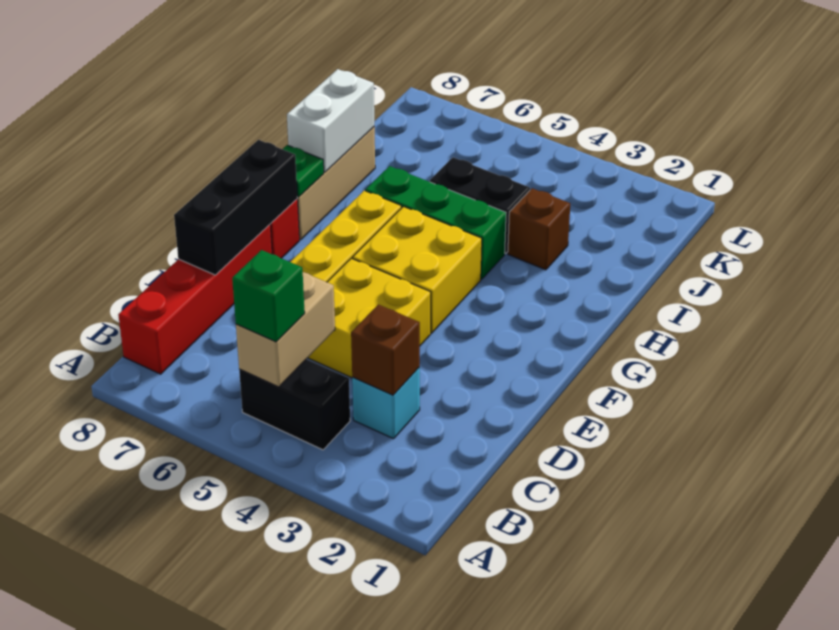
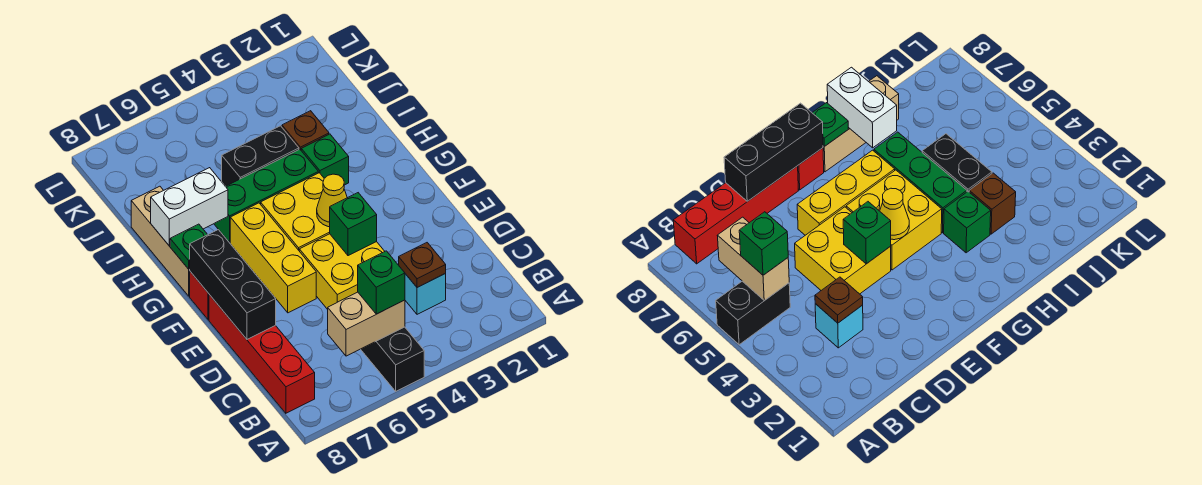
black 1x2 brick [239,359,350,450] -> black 1x2 brick turned to [361,327,424,391]
tan 1x2 brick [236,272,335,387] -> tan 1x2 brick turned to [328,292,405,356]
brown 1x1 brick [351,304,420,395] -> brown 1x1 plate [399,243,446,287]
none -> green 1x1 brick [330,193,377,256]
none -> yellow 1x1 cone [317,174,347,227]
none -> green 1x1 brick [301,134,349,185]
white 1x2 brick [287,69,374,172] -> white 1x2 brick turned to [151,168,228,246]

